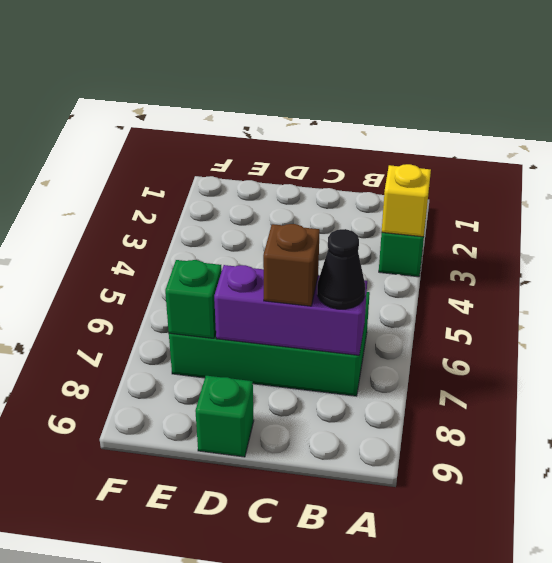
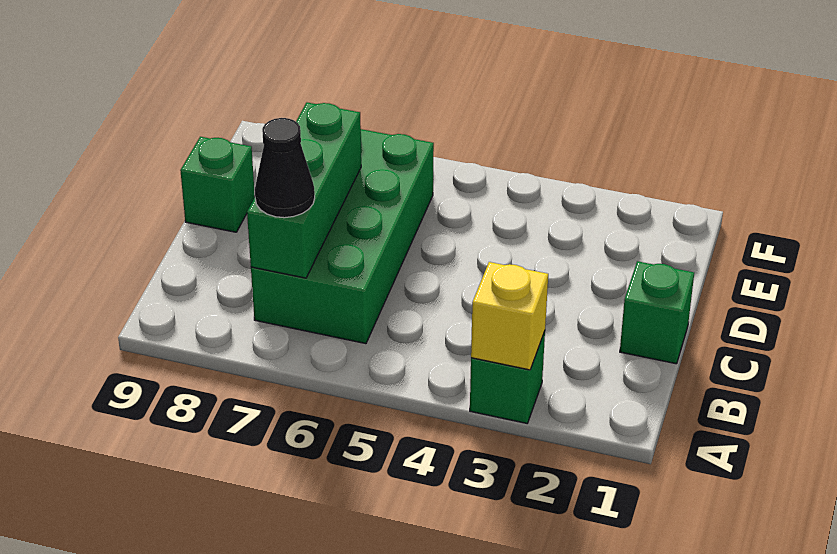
purple 1x3 brick [214,265,367,355] -> green 1x3 brick [247,102,361,278]
brown 1x1 brick [263,224,320,306] -> none
green 1x1 brick [165,260,222,338] -> green 1x1 brick moved to [620,261,694,364]

